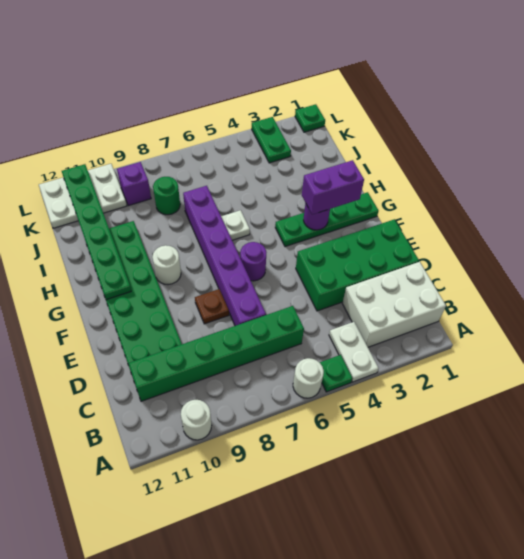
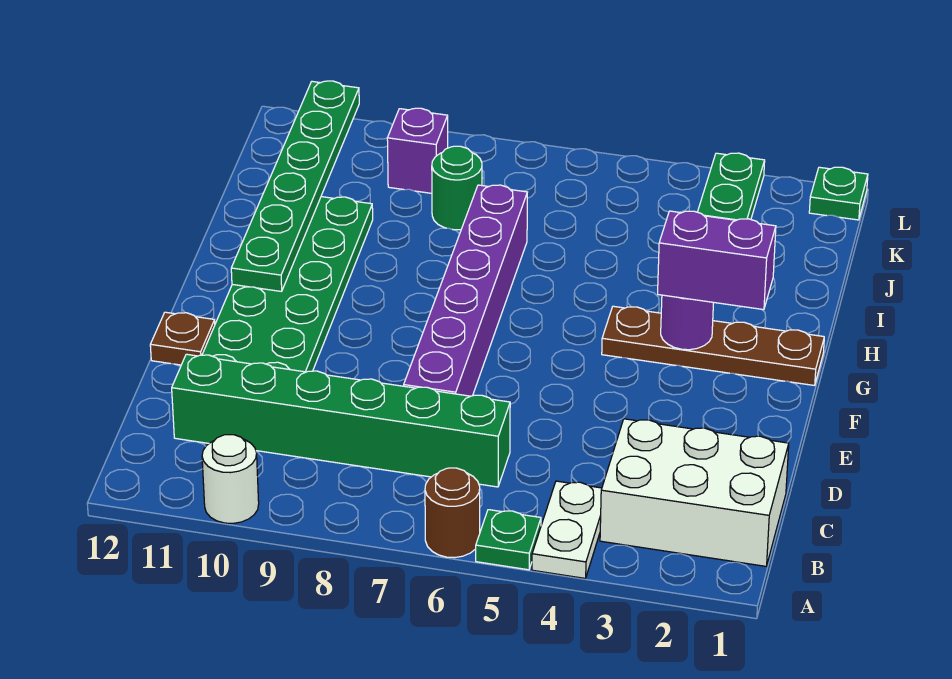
white 1x1 round brick [293,358,324,398] -> brown 1x1 round brick [425,468,480,558]
green 2x4 brick [296,219,419,311] -> none
brown 1x1 plate [195,289,229,324] -> brown 1x1 plate moved to [150,312,215,365]
purple 1x1 round brick [240,242,266,281] -> none
green 1x4 plate [275,192,378,247] -> brown 1x4 plate [602,306,824,385]
white 1x1 round brick [152,245,181,285] -> none
white 1x1 plate [221,210,250,240] -> none
white 2x3 plate [39,164,127,228] -> none

